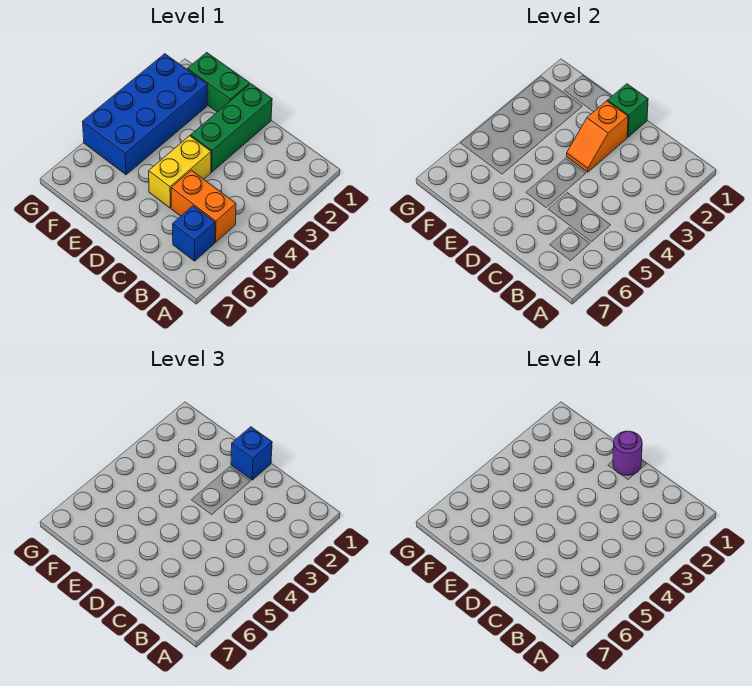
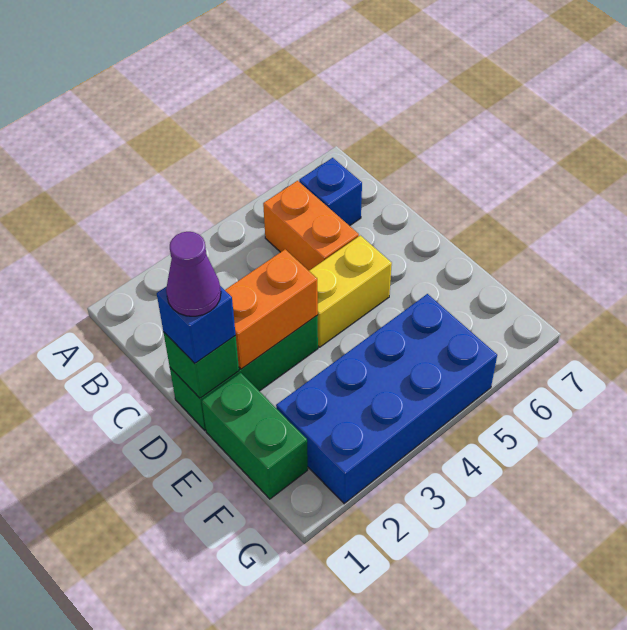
purple 1x1 round brick [613,431,642,475] -> purple 1x1 cone [166,232,221,316]
orange 1x2 slope [567,101,628,172] -> orange 1x2 brick [225,249,318,369]

